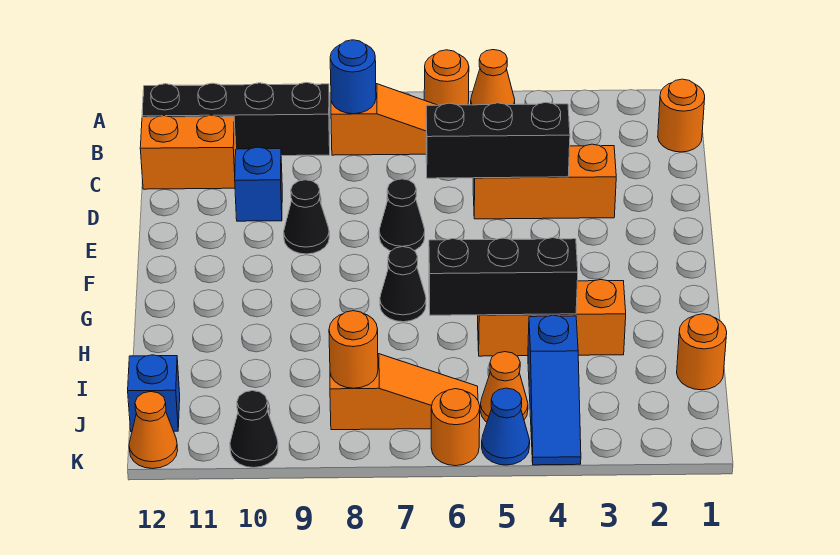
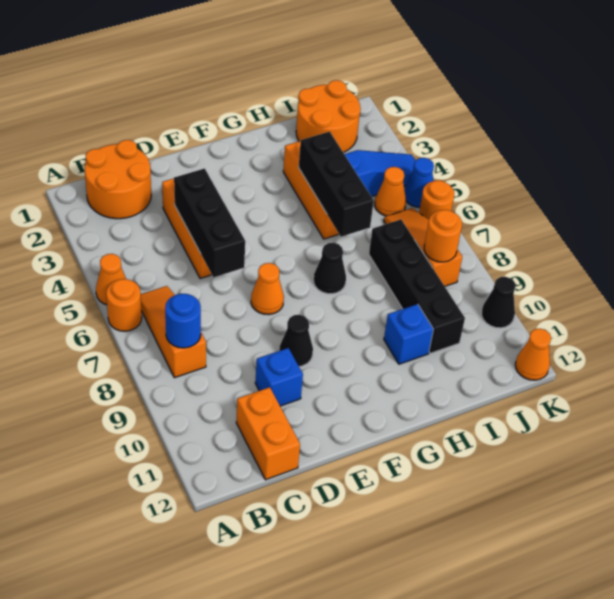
orange 1x1 round brick [658,79,705,152] -> orange 2x2 round brick [85,140,151,219]
black 1x4 brick [142,83,330,156] -> black 1x4 brick moved to [369,219,465,353]
black 1x1 cone [379,179,425,251] -> orange 1x1 cone [251,263,284,315]
orange 1x1 round brick [677,314,727,390] -> orange 2x2 round brick [296,80,361,153]
blue 1x1 brick [128,355,180,432] -> blue 1x1 brick moved to [384,304,433,364]

